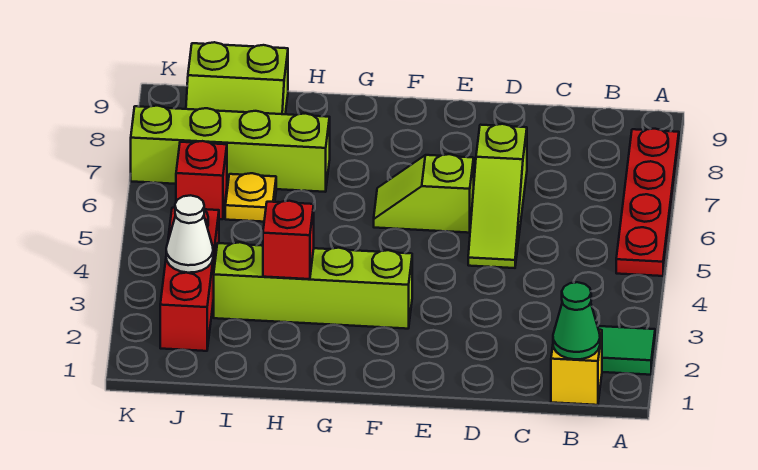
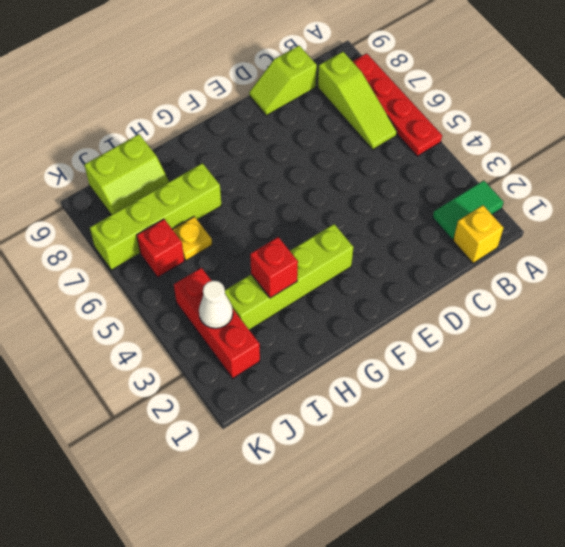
green 1x1 cone [553,282,600,359] -> none
lime 1x3 slope [468,124,527,268] -> lime 1x3 slope moved to [318,52,397,150]
lime 1x2 slope [374,154,474,233] -> lime 1x2 slope moved to [249,46,317,115]

